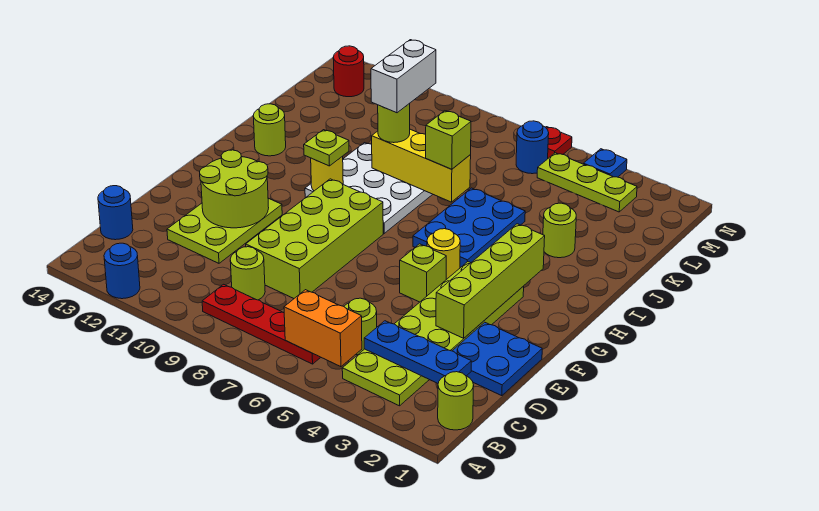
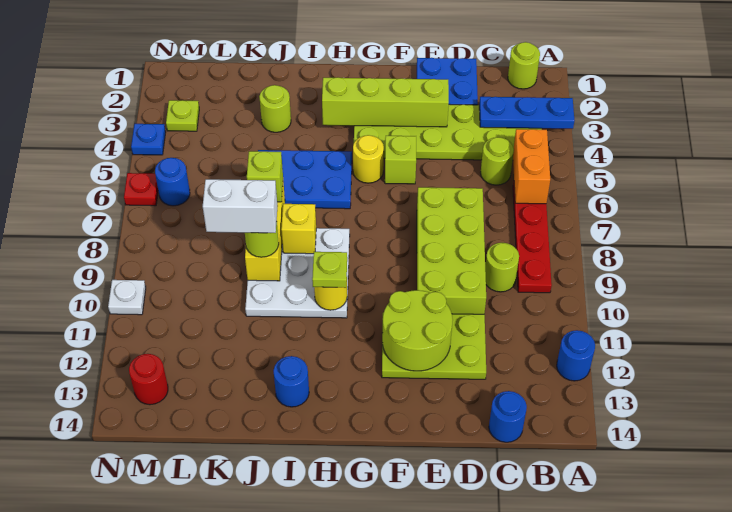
blue 1x3 plate [364,321,471,383] -> blue 1x3 plate turned to [479,97,575,129]
lime 2x4 brick [246,179,383,298] -> lime 2x4 brick turned to [417,187,486,314]
none -> yellow 1x1 brick [281,204,316,254]
lime 1x1 round brick [253,104,286,156] -> blue 1x1 round brick [273,356,309,407]
lime 1x3 plate [537,153,637,212] -> lime 1x1 plate [166,100,199,131]
none -> white 1x1 plate [108,280,146,315]

